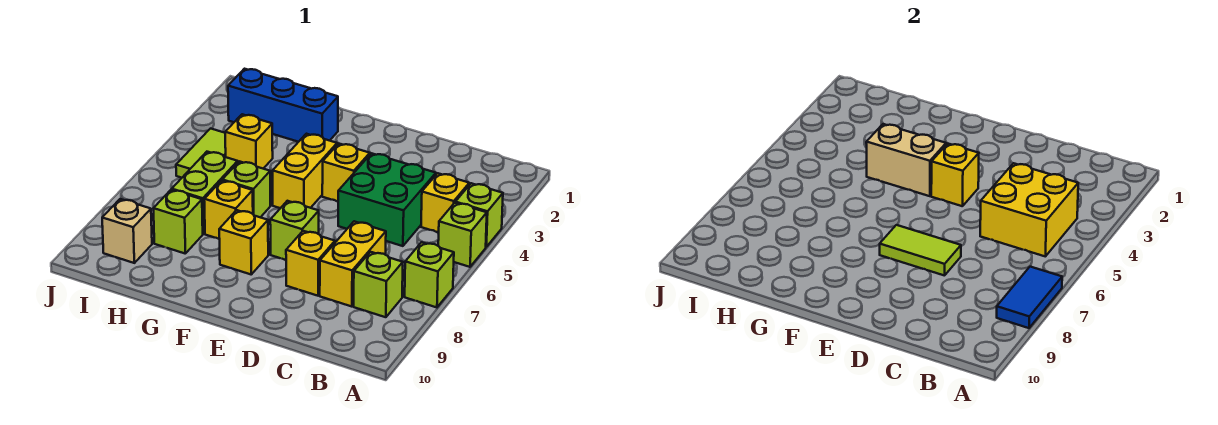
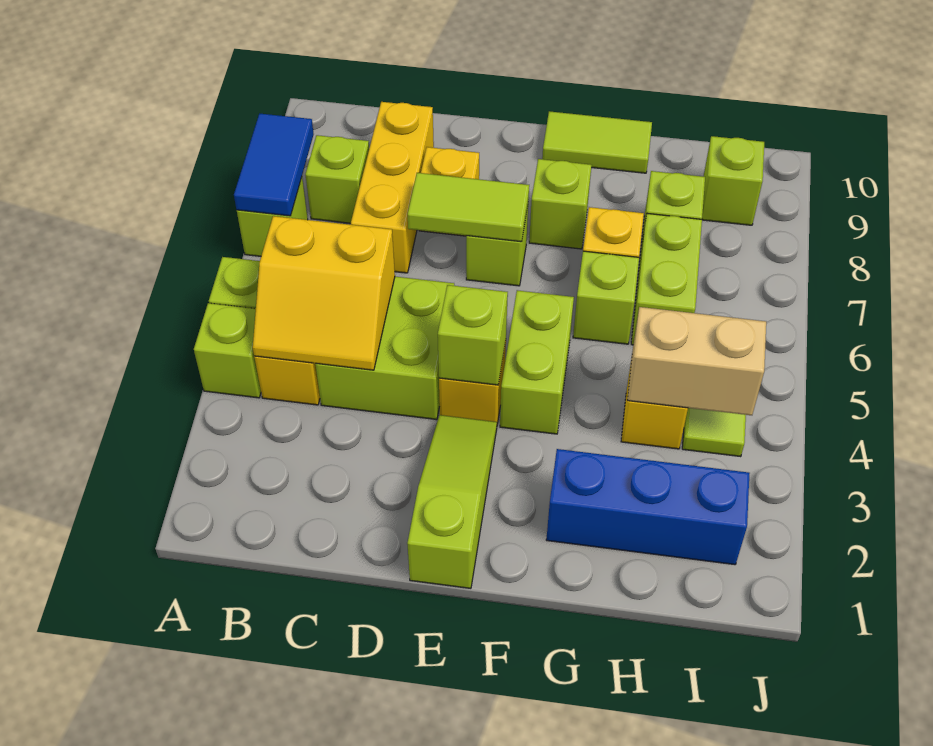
yellow 2x2 brick [980,163,1078,256] -> yellow 2x2 slope [253,216,395,370]
green 2x2 brick [338,153,436,246] -> lime 2x2 brick [316,277,454,420]
yellow 1x2 brick [320,221,386,307] -> yellow 1x3 brick [351,102,434,273]
none -> lime 1x3 slope [407,415,497,588]
yellow 1x1 brick [931,144,979,206] -> lime 1x1 brick [438,285,508,385]
yellow 1x2 brick [273,134,337,208] -> lime 1x2 brick [500,290,574,434]
tan 1x2 brick [866,124,946,196] -> tan 1x2 brick moved to [627,307,766,415]
yellow 1x1 brick [219,210,268,274] -> lime 1x1 brick [529,159,591,249]
none -> lime 1x2 tile [542,111,652,173]
tan 1x1 brick [102,199,152,263] -> lime 1x1 brick [702,136,764,225]

